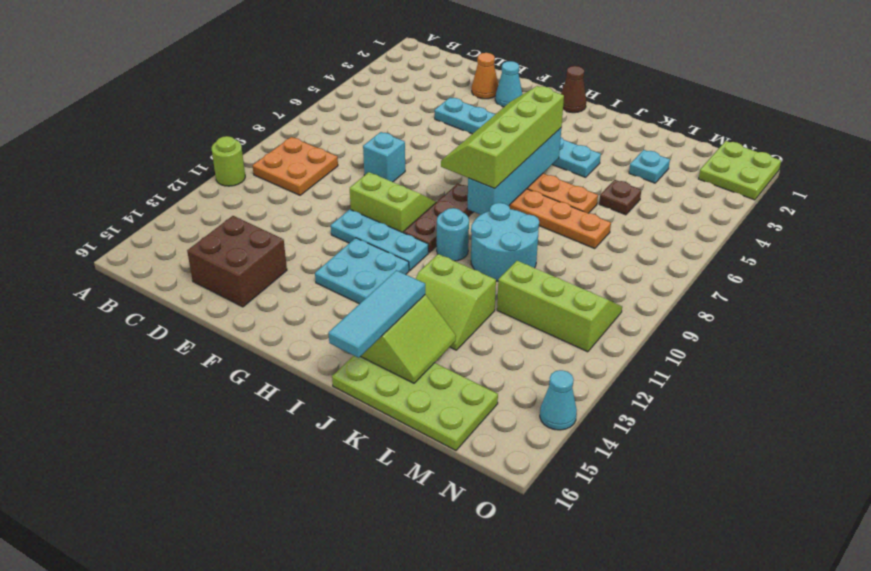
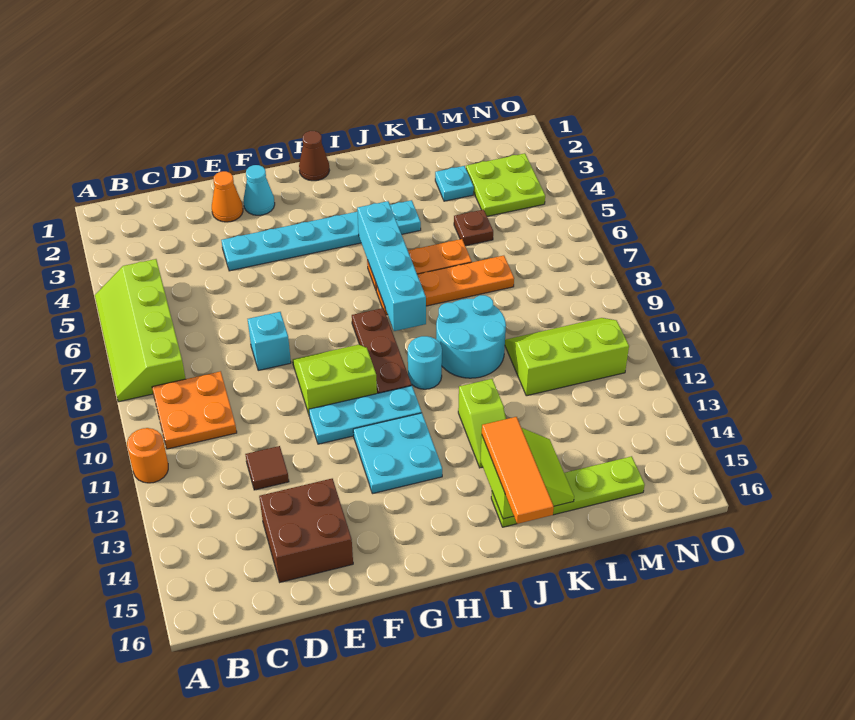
lime 1x1 round brick [212,136,245,186] -> orange 1x1 round brick [127,428,168,483]
none -> brown 1x1 tile [245,446,289,490]
lime 2x4 slope [441,86,564,189] -> lime 2x4 slope moved to [95,259,186,402]
lime 2x2 slope [416,254,496,350] -> lime 1x2 slope [458,379,506,468]
cyan 1x3 tile [329,270,425,358] -> orange 1x3 tile [482,417,554,524]
lime 2x4 plate [332,356,498,450] -> lime 1x4 plate [491,456,645,527]
lime 2x2 plate [699,141,781,200] -> lime 2x2 plate moved to [466,153,545,216]
cyan 1x1 cone [540,370,577,430] -> none

